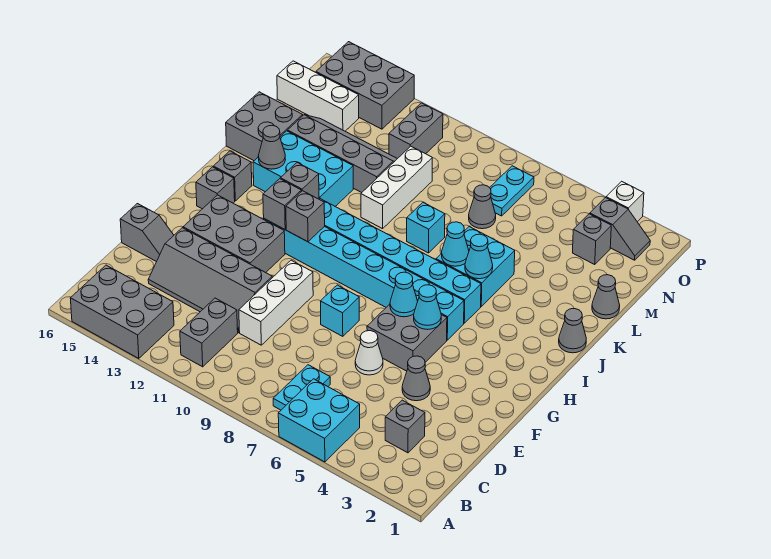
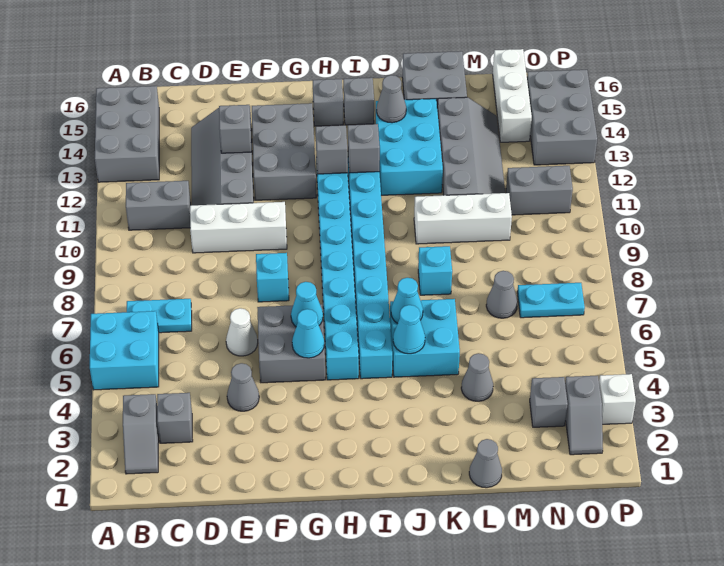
grey 1x2 slope [120,204,174,262] -> grey 1x2 slope moved to [123,394,159,474]
grey 1x1 brick [286,191,325,242] -> grey 1x1 brick moved to [219,105,251,153]
grey 1x1 cone [559,309,586,353] -> grey 1x1 cone moved to [461,353,493,401]

